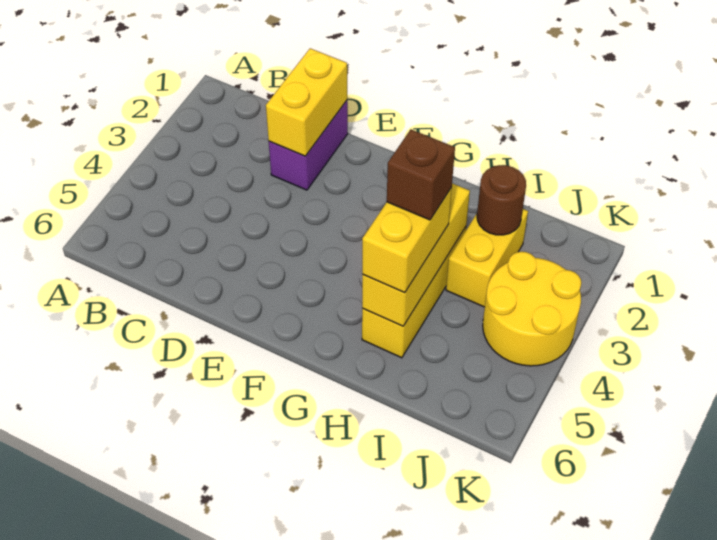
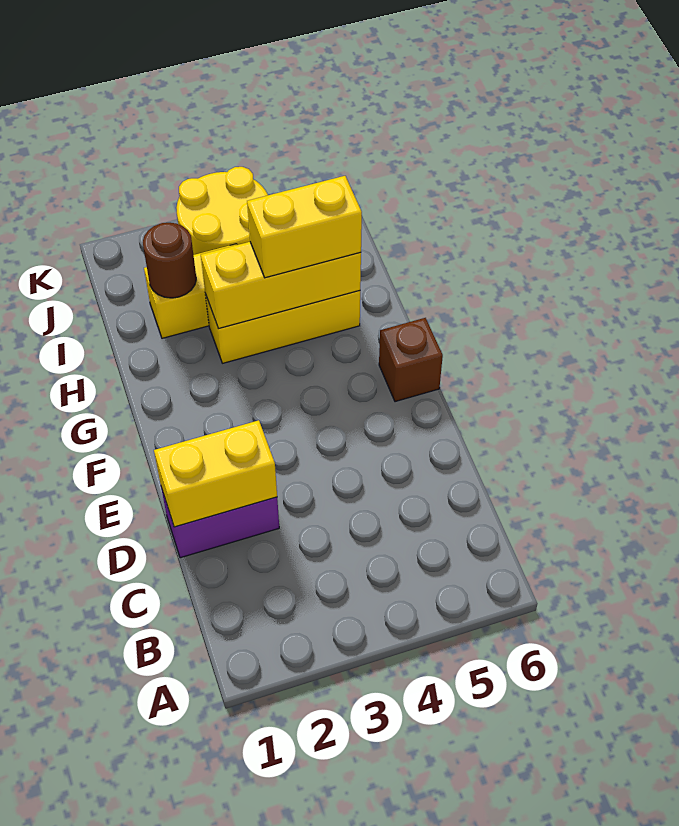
brown 1x1 brick [387,130,455,220] -> brown 1x1 brick moved to [379,318,443,402]

